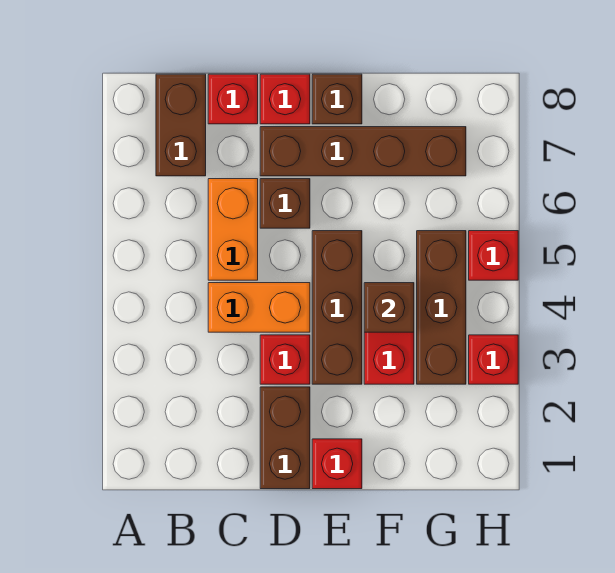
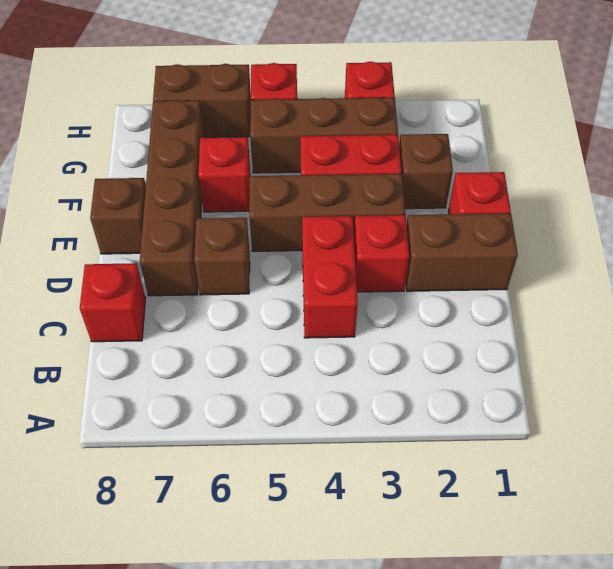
brown 1x2 brick [156,74,206,176] -> brown 1x2 brick moved to [153,64,251,137]
orange 1x2 brick [208,283,310,332] -> red 1x2 brick [302,216,358,338]
orange 1x2 brick [208,179,258,280] -> none
red 1x1 brick [260,74,310,124] -> red 1x1 brick moved to [198,137,251,212]
brown 1x1 brick [364,283,414,332] -> brown 1x1 brick moved to [399,134,453,209]

